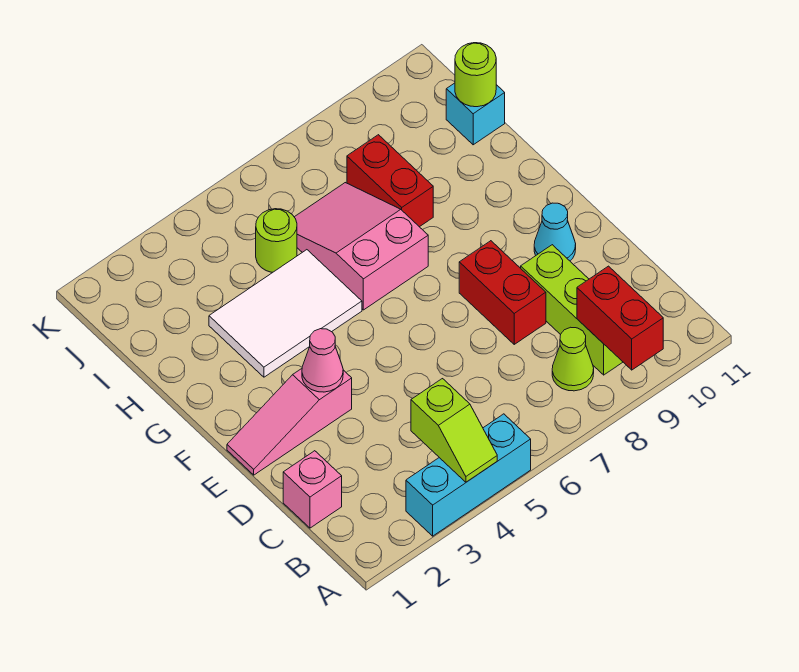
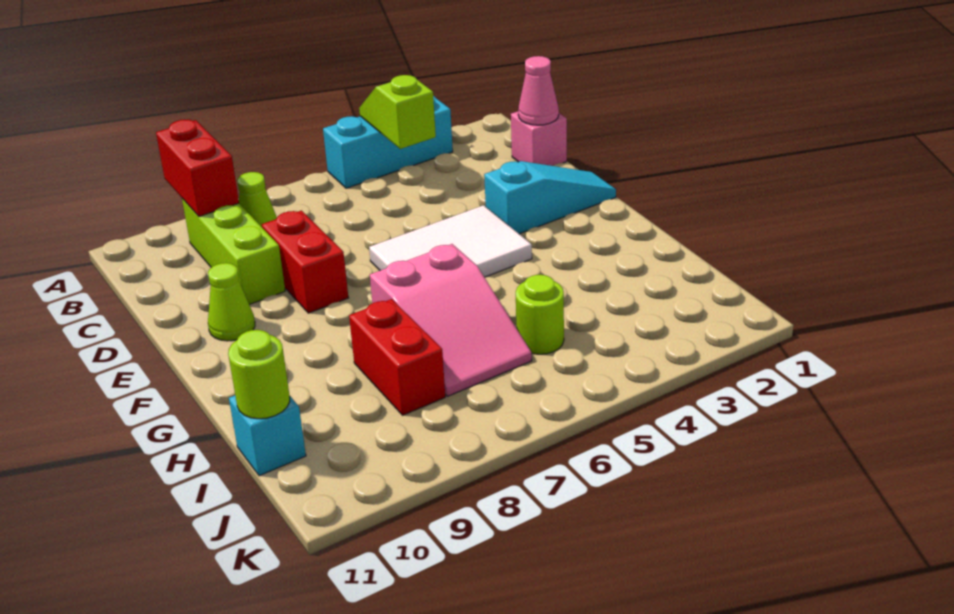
pink 1x3 slope [227,369,352,475] -> cyan 1x3 slope [484,161,616,234]
pink 1x1 cone [302,329,343,392] -> pink 1x1 cone moved to [518,56,559,125]
cyan 1x1 cone [534,203,576,261] -> lime 1x1 cone [208,263,255,341]
white 2x3 tile [209,250,362,377] -> white 2x3 tile moved to [369,205,532,277]

